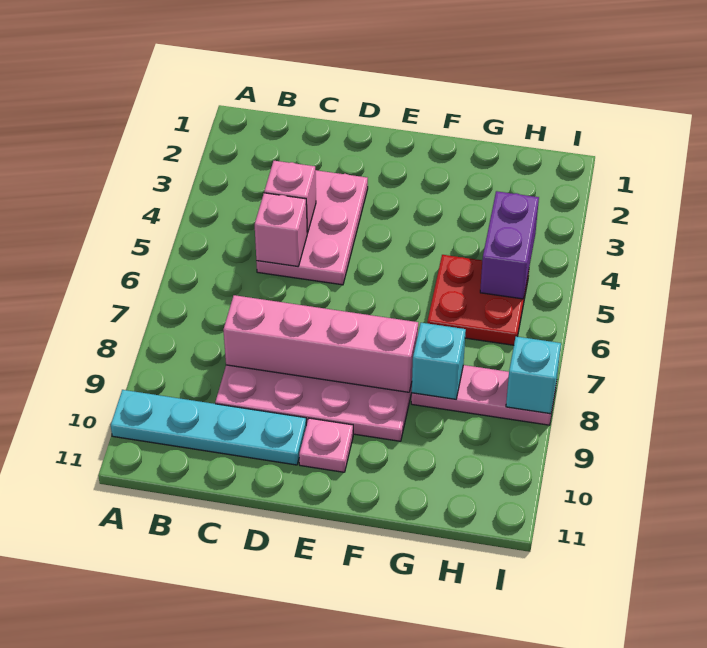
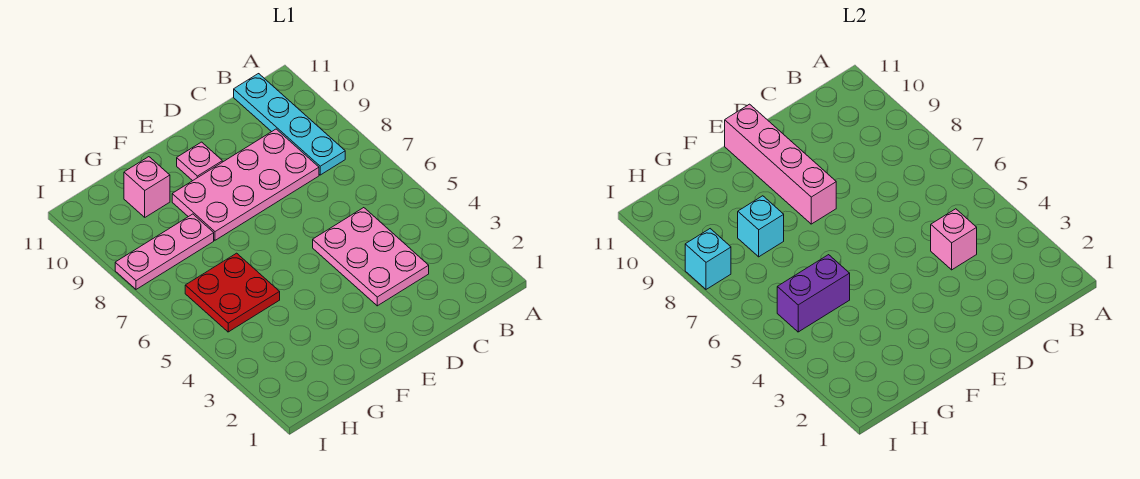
cyan 1x4 plate [111,390,306,465] -> cyan 1x4 plate turned to [234,74,345,175]
pink 1x1 brick [255,193,307,267] -> pink 1x1 brick moved to [124,157,170,217]
pink 1x4 brick [223,295,418,392] -> pink 1x4 brick turned to [725,104,836,224]
purple 1x2 brick [480,191,539,299] -> purple 1x2 brick turned to [777,255,850,332]

